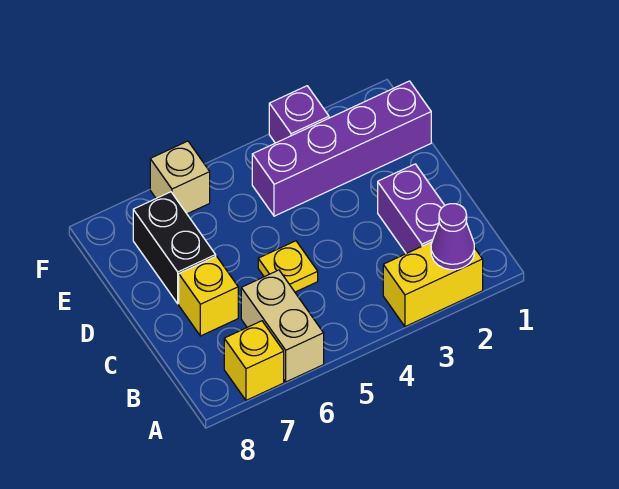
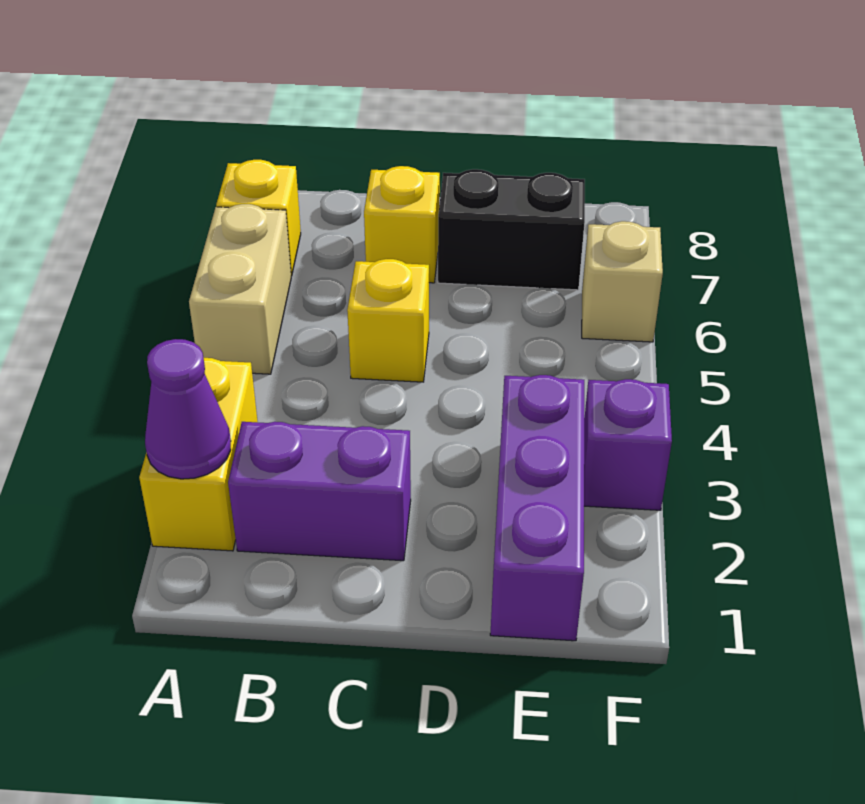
tan 1x2 brick [241,270,324,382] -> tan 1x2 brick turned to [189,204,291,374]
yellow 1x1 plate [258,241,318,292] -> yellow 1x1 brick [347,259,429,382]
purple 1x4 brick [252,81,431,216] -> purple 1x3 brick [490,375,584,641]

